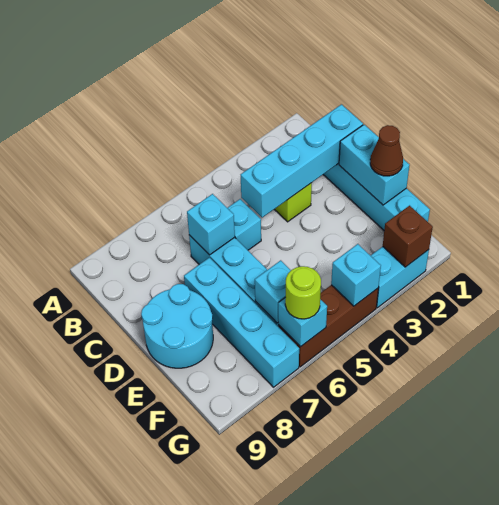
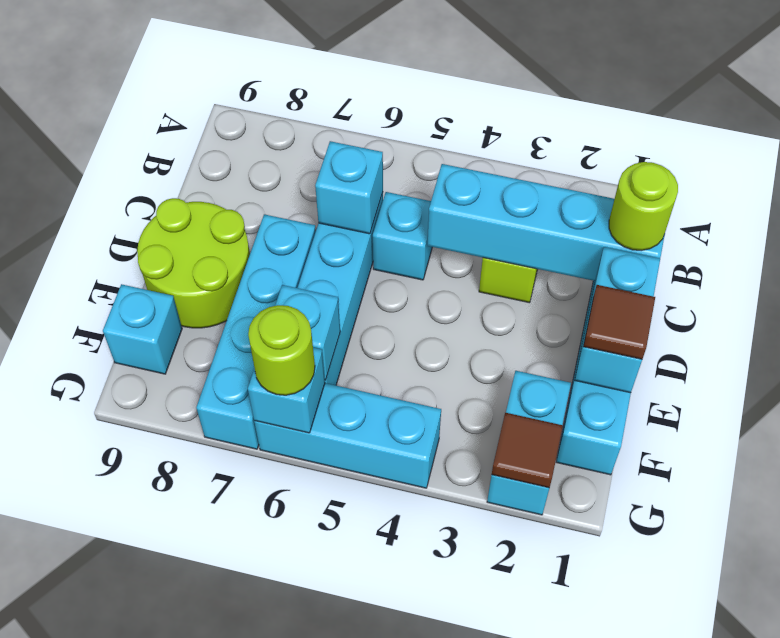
none -> lime 1x1 round brick [609,162,678,251]
cyan 2x2 round brick [141,284,213,368] -> lime 2x2 round brick [137,198,250,328]
brown 1x1 cone [370,125,403,176] -> brown 1x1 tile [583,285,655,359]
cyan 1x2 brick [371,247,429,308] -> cyan 1x2 brick turned to [487,371,571,515]
brown 1x1 brick [383,206,433,267] -> brown 1x1 tile [492,413,563,488]
brown 1x3 brick [278,285,378,367] -> cyan 1x3 brick [254,383,441,488]
cyan 1x1 brick [331,244,381,306] -> cyan 1x1 brick moved to [103,284,182,374]

